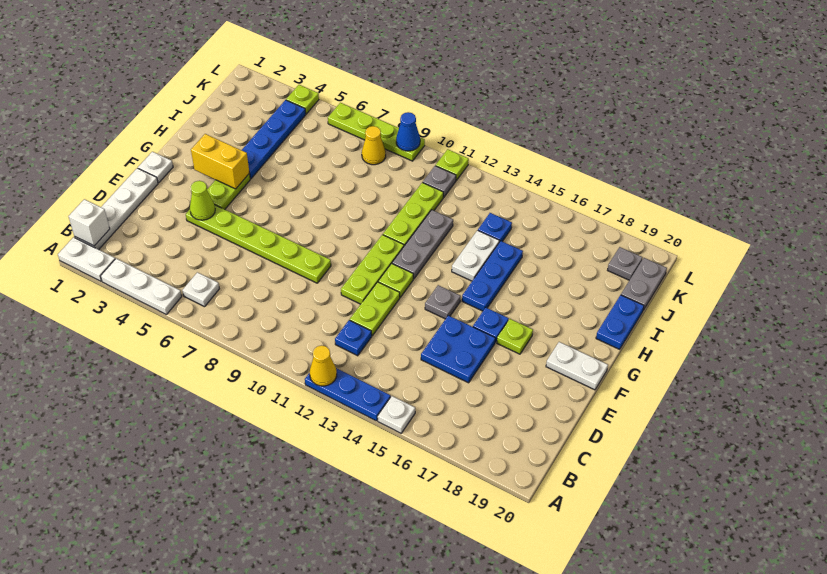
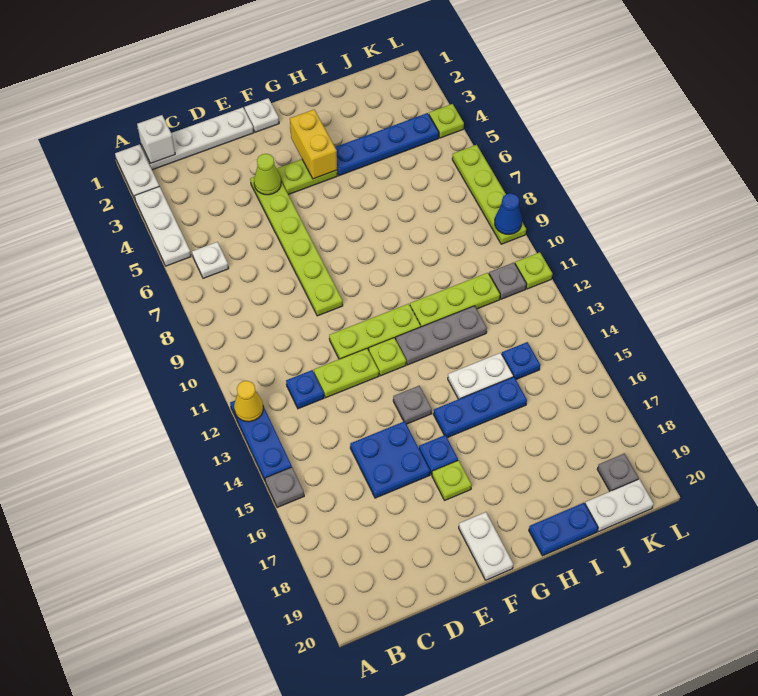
white 1x1 plate [378,396,415,433] -> grey 1x1 plate [265,467,304,508]
grey 1x2 plate [621,258,667,310] -> white 1x2 plate [585,479,654,532]
yellow 1x1 cone [362,126,386,165] -> none

